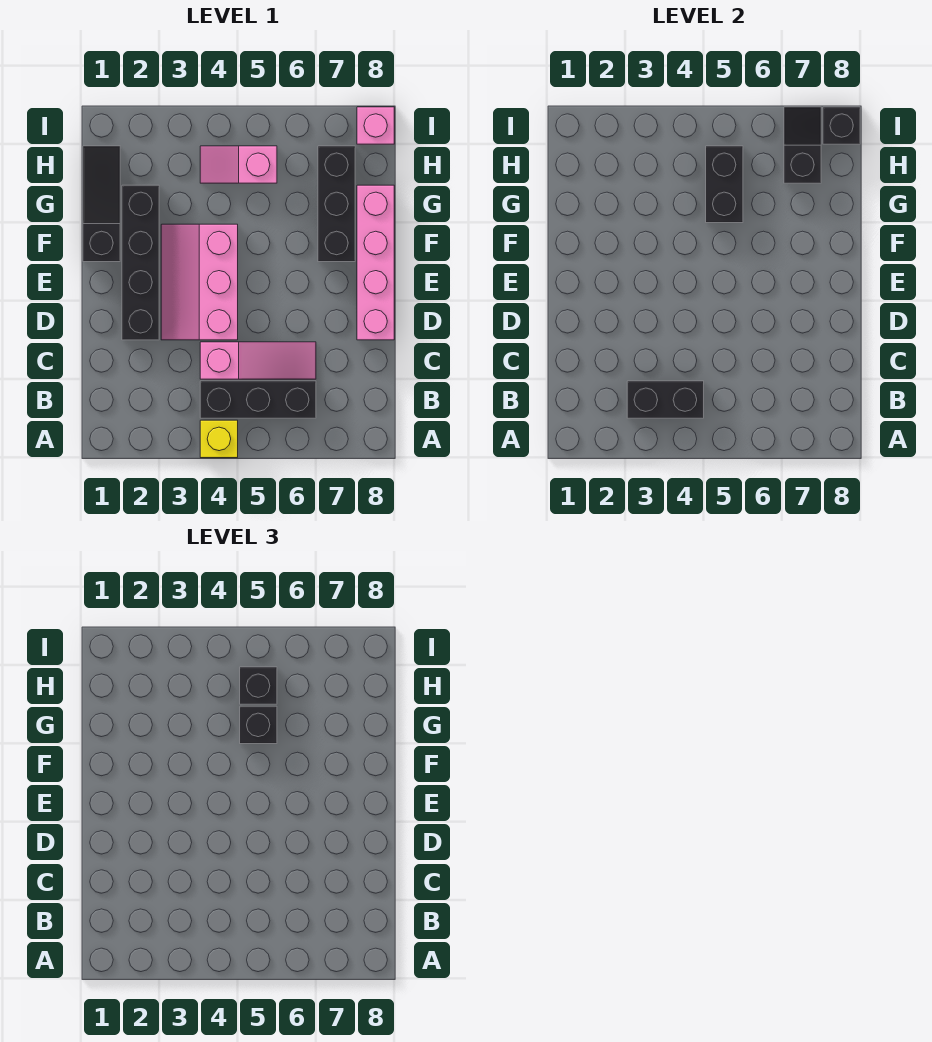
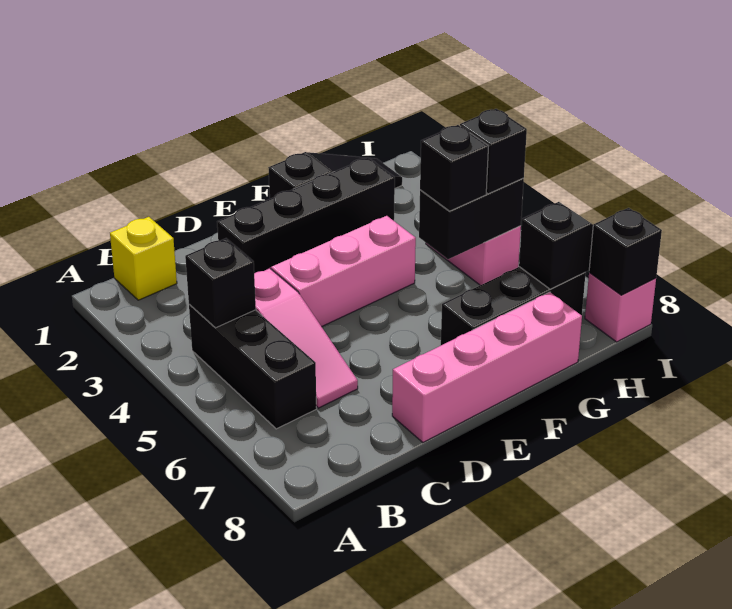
yellow 1x1 brick [200,420,238,458] -> yellow 1x1 brick moved to [110,217,177,300]
black 1x2 brick [627,381,704,418] -> black 1x1 brick [185,238,256,328]

